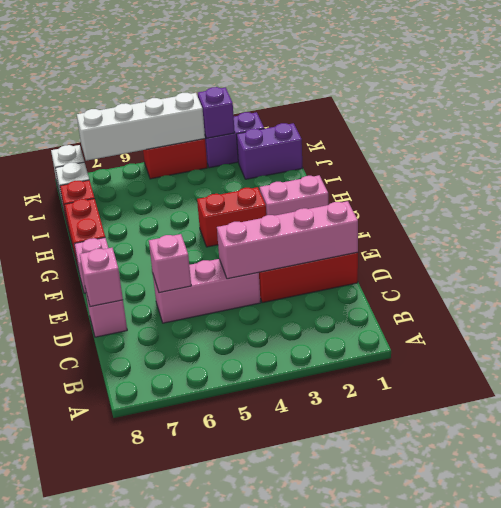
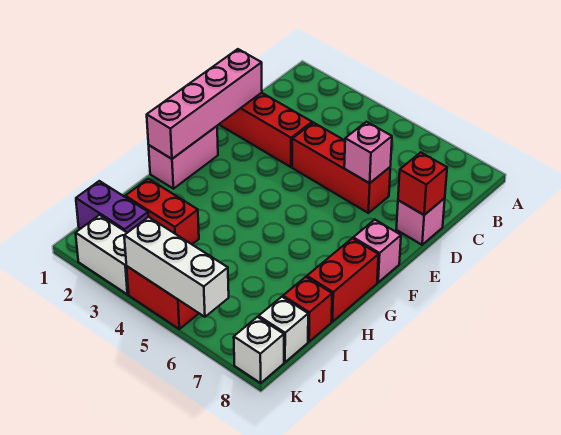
pink 1x4 brick [217,201,358,279] -> pink 1x4 brick turned to [147,49,262,159]
pink 1x3 brick [153,259,261,323] -> red 1x3 brick [292,123,390,213]
pink 1x1 brick [80,248,123,307] -> red 1x1 brick [398,152,447,215]
pink 1x2 brick [260,175,328,215] -> pink 1x2 brick turned to [149,126,218,189]
red 1x2 brick [197,187,266,247] -> red 1x2 brick moved to [125,179,199,244]
purple 1x2 brick [205,112,264,168] -> white 1x2 brick [76,215,129,295]
purple 1x1 brick [198,87,235,138] -> none
white 1x4 brick [77,93,205,161] -> white 1x3 brick [124,217,229,317]

